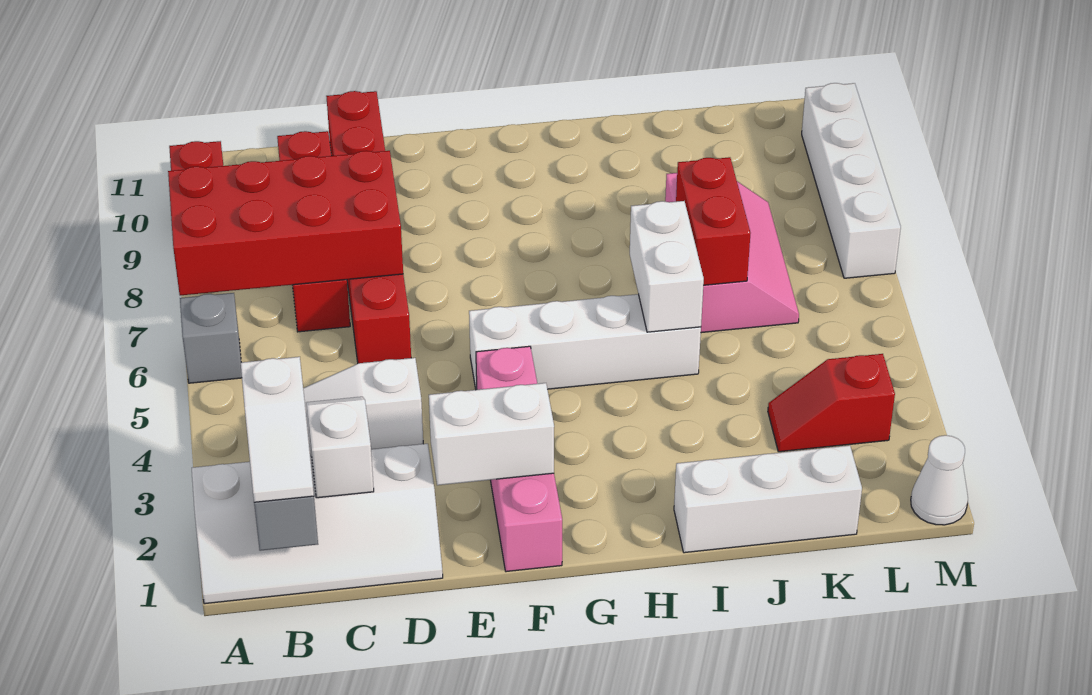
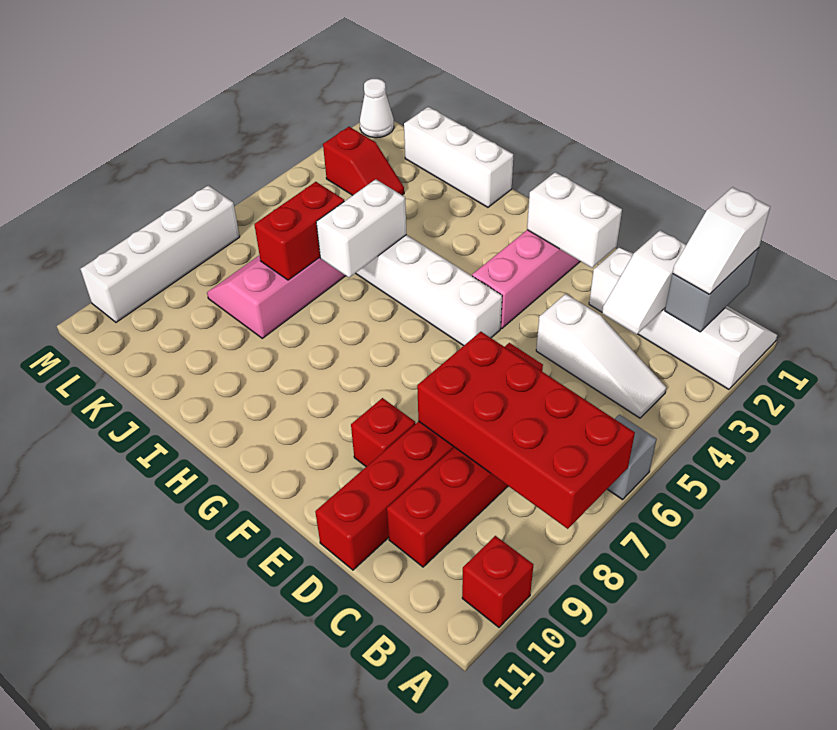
white 1x2 slope [241,357,314,502] -> white 1x2 slope turned to [673,187,770,294]
none -> red 1x1 brick [351,398,415,467]

